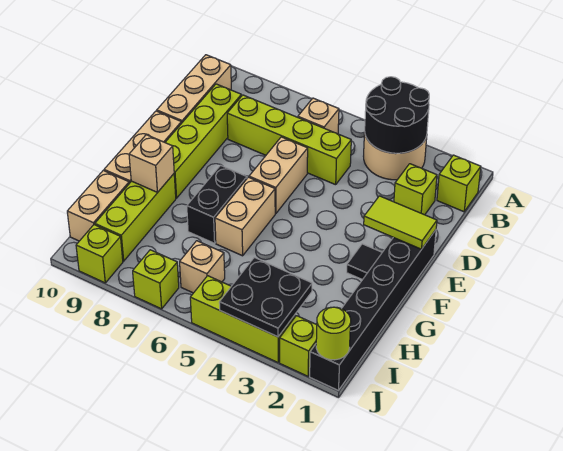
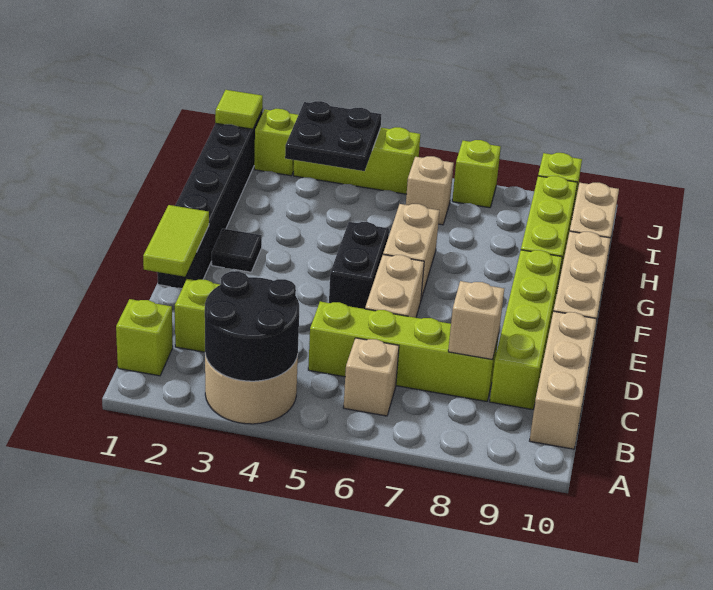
lime 1x2 tile [364,196,437,249] -> lime 1x2 tile turned to [143,205,209,277]
black 1x2 brick [187,165,247,243] -> black 1x2 brick moved to [329,222,389,309]
tan 1x1 brick [129,135,174,192] -> tan 1x1 brick moved to [448,281,504,360]
lime 1x1 round brick [316,307,351,360] -> lime 1x1 tile [215,90,263,129]

